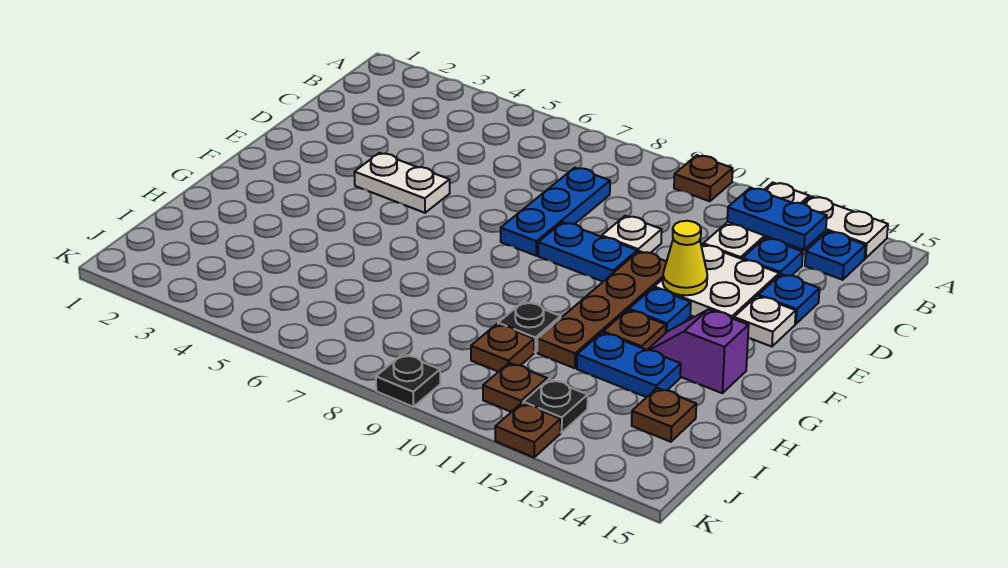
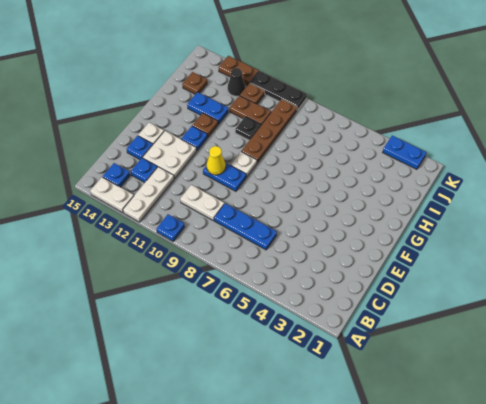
brown 1x1 plate [674,155,733,201] -> blue 1x1 plate [157,214,185,241]
blue 1x2 plate [727,188,827,250] -> blue 1x2 plate moved to [383,136,426,169]
blue 1x3 plate [501,168,610,256] -> blue 1x3 plate turned to [214,203,277,250]
white 1x1 plate [602,216,662,253] -> white 1x1 plate moved to [231,152,257,177]
white 1x2 plate [354,153,450,213] -> white 1x2 plate moved to [180,185,224,221]
brown 1x4 plate [537,251,666,368] -> brown 1x4 plate moved to [241,99,297,163]
yellow 1x1 cone [663,221,707,295] -> yellow 1x1 cone moved to [207,146,226,175]
purple 1x2 slope [648,309,749,393] -> none
brown 1x1 plate [471,324,534,372] -> brown 1x2 plate [230,96,271,125]
black 1x1 plate [523,379,588,433] -> black 1x1 cone [228,68,245,96]
black 1x1 plate [376,354,440,407] -> black 1x3 plate [250,71,307,110]
brown 1x1 plate [495,403,561,457] -> brown 1x2 plate [219,56,259,85]

